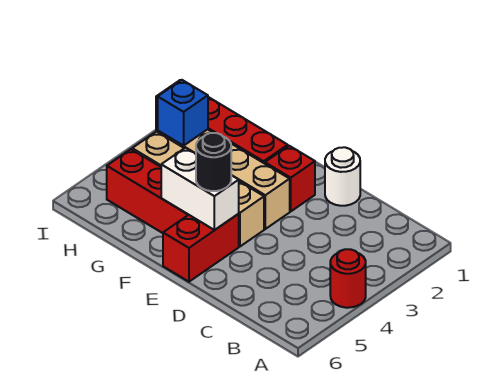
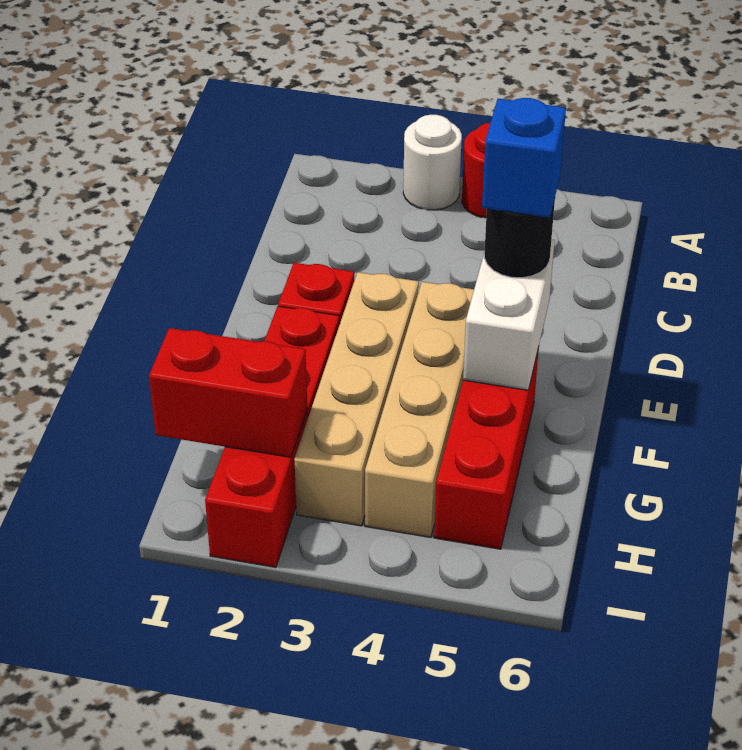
white 1x1 round brick [325,147,360,206] -> white 1x1 round brick moved to [403,115,462,210]
red 1x2 brick [163,214,239,282] -> red 1x2 brick moved to [149,328,307,457]
blue 1x1 brick [158,80,208,146] -> blue 1x1 brick moved to [482,98,566,218]

